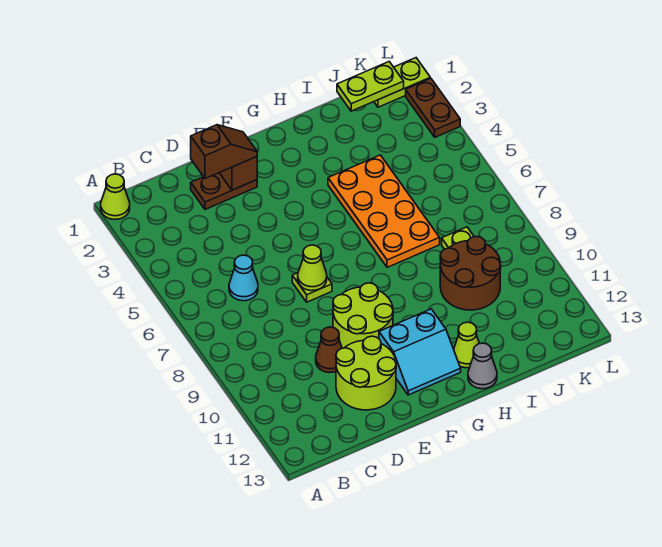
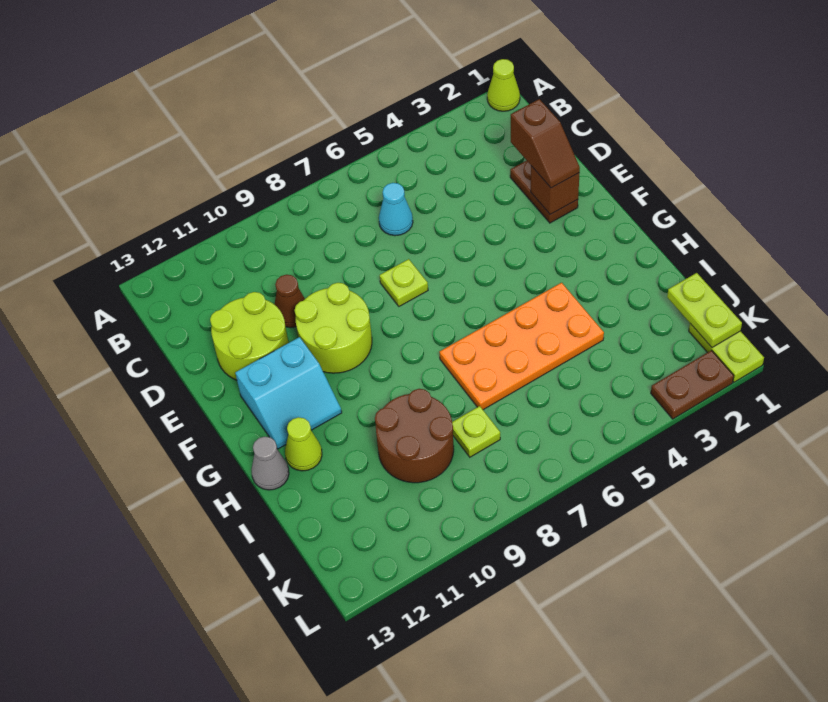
lime 1x1 cone [298,245,327,291] -> none
cyan 2x2 slope [379,309,461,395] -> cyan 2x2 slope turned to [235,337,342,449]

